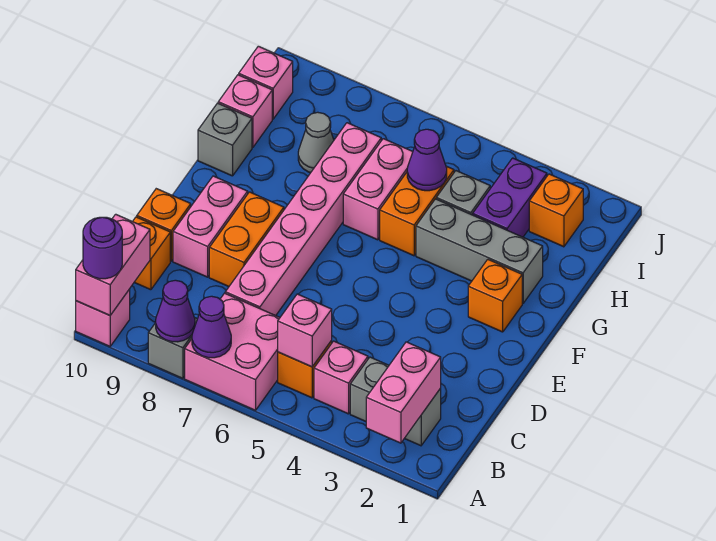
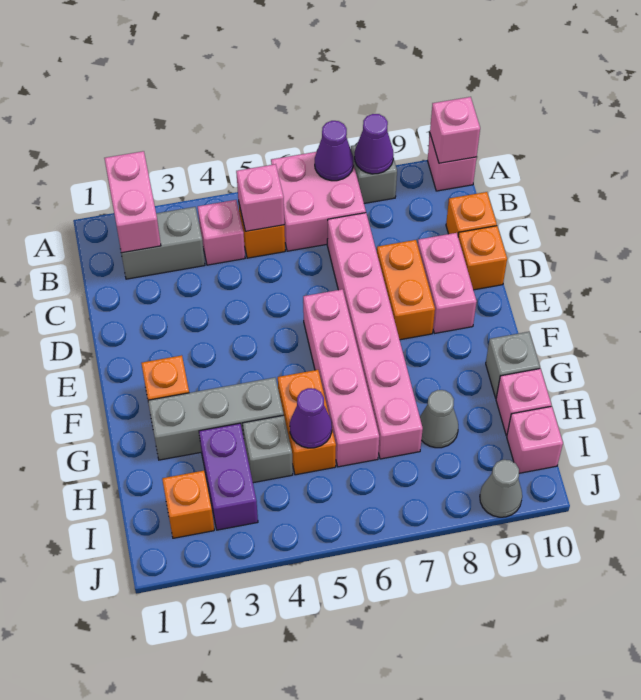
pink 1x2 brick [76,214,150,315] -> pink 1x1 brick [430,97,480,163]
purple 1x1 round brick [83,217,122,279] -> none
pink 1x2 brick [343,139,413,240] -> pink 1x4 brick [303,289,379,467]
none -> grey 1x1 cone [480,460,522,517]

